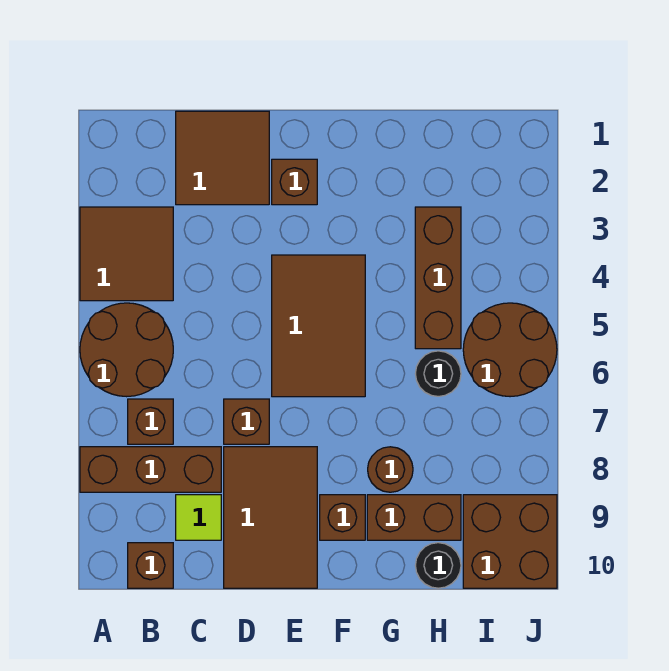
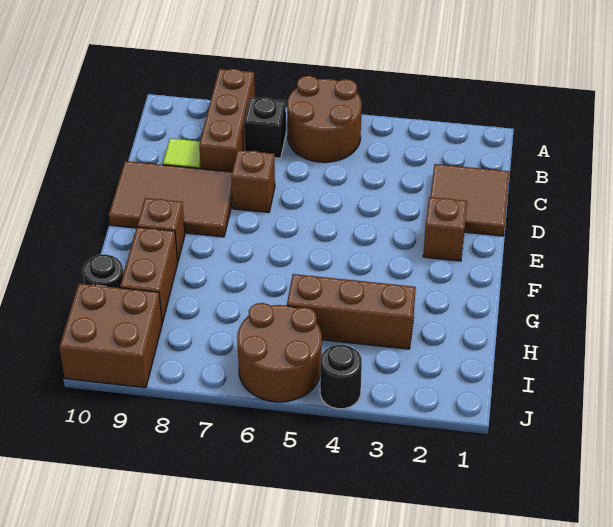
brown 2x2 tile [80,207,173,301] -> none
brown 1x1 brick [128,399,173,444] -> black 1x1 brick [244,97,286,158]
brown 1x1 brick [128,543,173,588] -> none
brown 2x3 tile [272,255,365,397] -> none
brown 1x1 round brick [368,447,413,492] -> none
black 1x1 round brick [415,351,461,396] -> black 1x1 round brick moved to [320,345,362,409]

